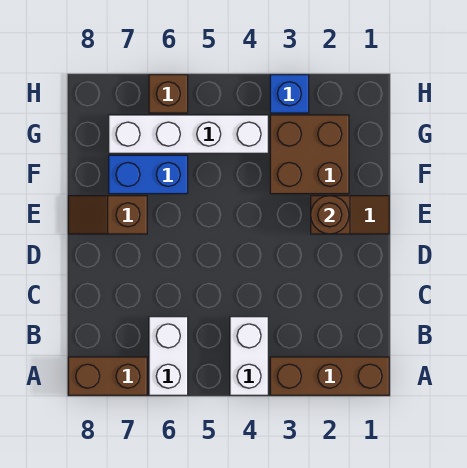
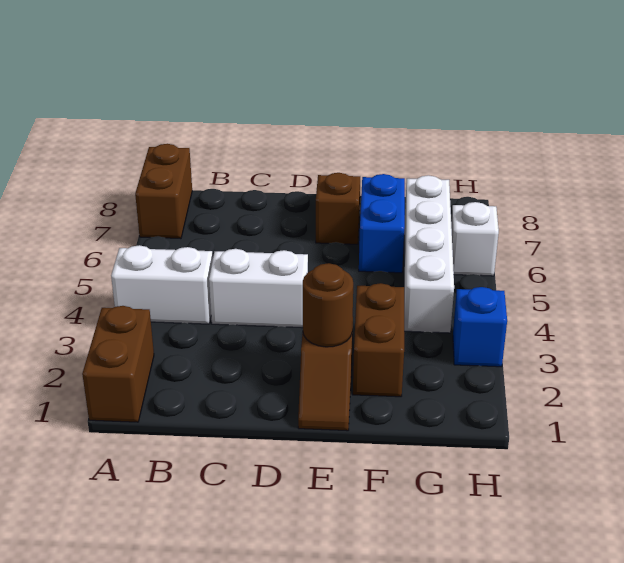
brown 1x3 brick [270,357,389,395] -> brown 1x2 brick [82,306,154,422]
white 1x2 brick [149,317,188,395] -> white 1x2 brick moved to [209,249,308,328]
brown 2x2 brick [270,115,349,194] -> brown 1x2 brick [353,283,404,397]
brown 1x1 brick [149,75,188,113] -> white 1x1 brick [451,202,499,276]

